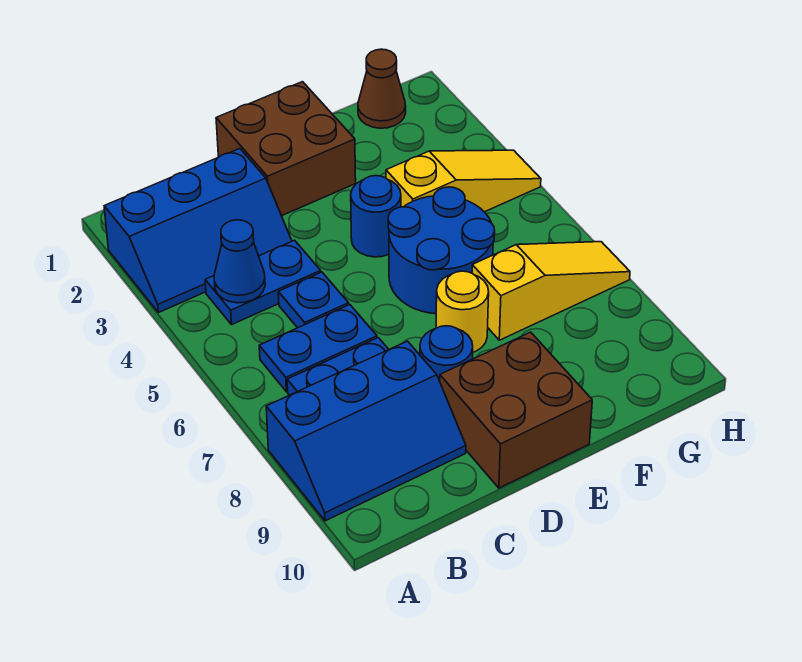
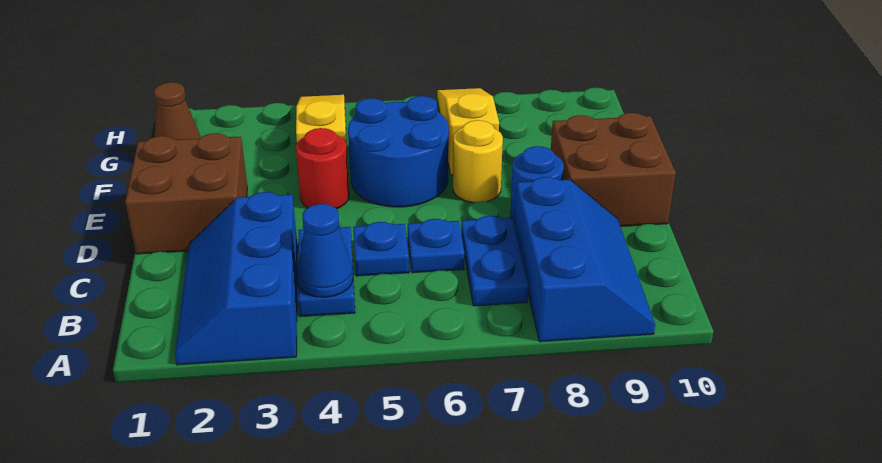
blue 2x3 slope [104,149,292,313] -> blue 2x3 slope turned to [175,192,298,365]
blue 1x2 plate [259,305,377,392] -> blue 1x1 plate [408,219,464,273]
blue 1x1 round brick [351,176,401,257] -> red 1x1 round brick [296,128,349,209]

